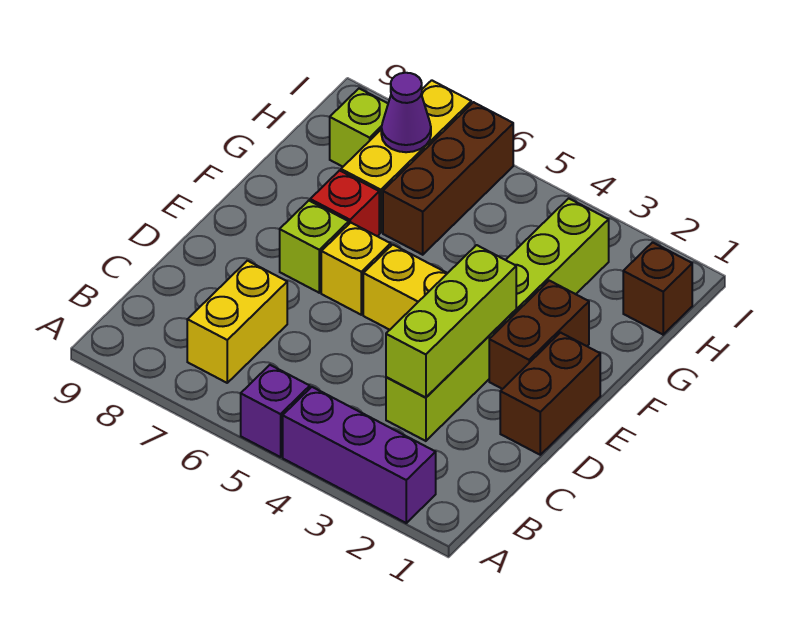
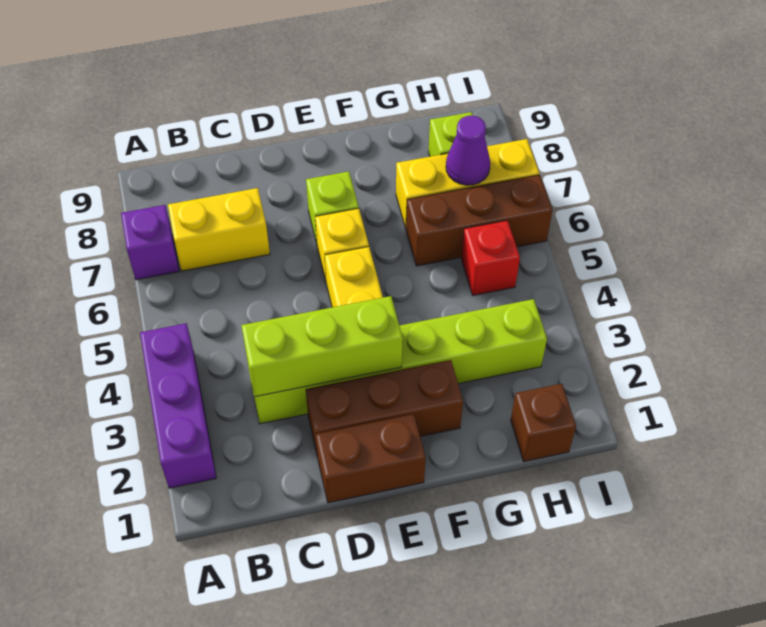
purple 1x1 brick [241,365,310,457] -> purple 1x1 brick moved to [121,205,179,280]
brown 1x2 brick [489,281,589,389] -> brown 1x3 brick [306,360,463,457]
red 1x1 brick [310,171,379,236] -> red 1x1 brick moved to [461,220,520,295]

